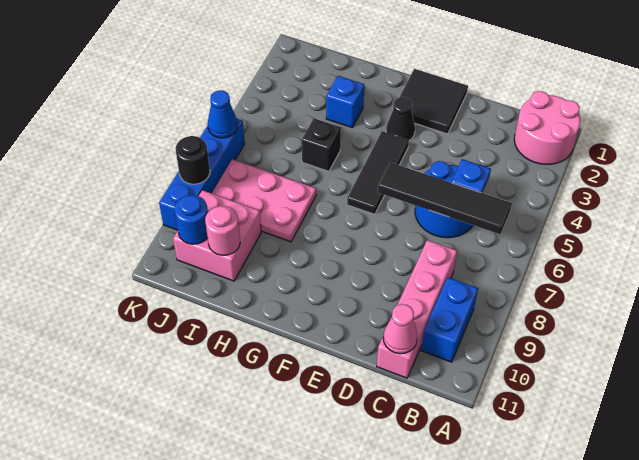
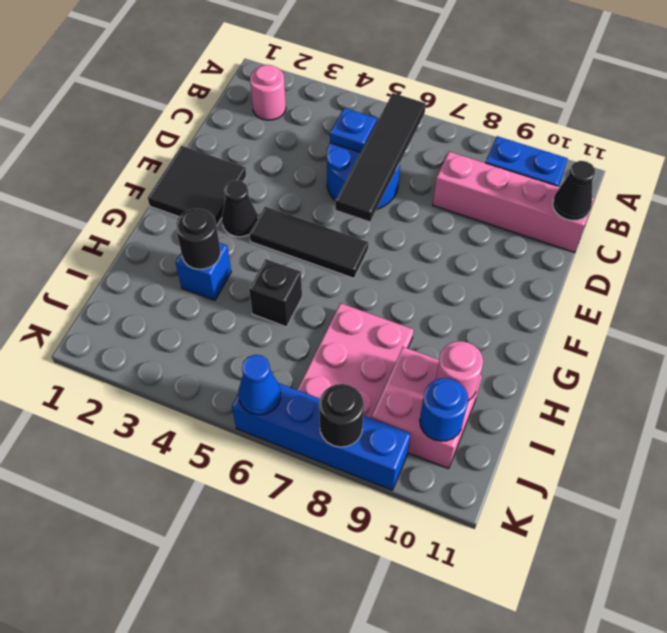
pink 2x2 round brick [514,91,580,164] -> pink 1x1 round brick [250,65,286,120]
pink 1x1 cone [383,304,418,354] -> black 1x1 cone [553,161,595,220]
none -> black 1x1 round brick [176,209,221,269]

